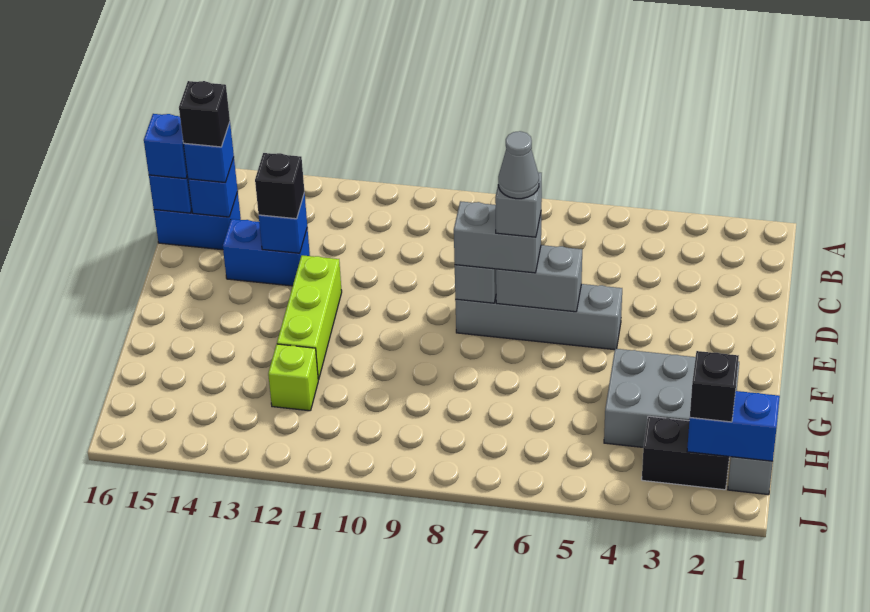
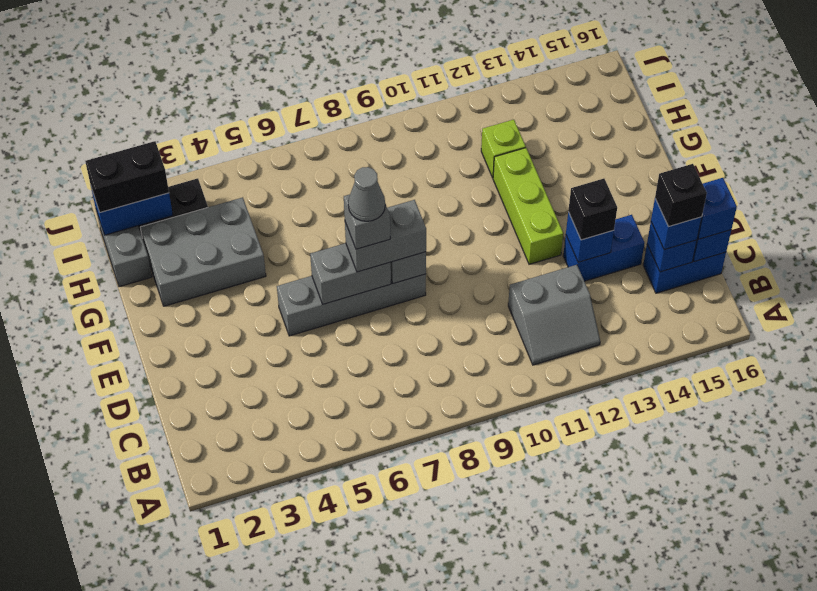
none -> grey 2x2 slope [508,265,600,365]
black 1x1 brick [690,351,739,422] -> black 1x2 brick [85,141,169,212]

